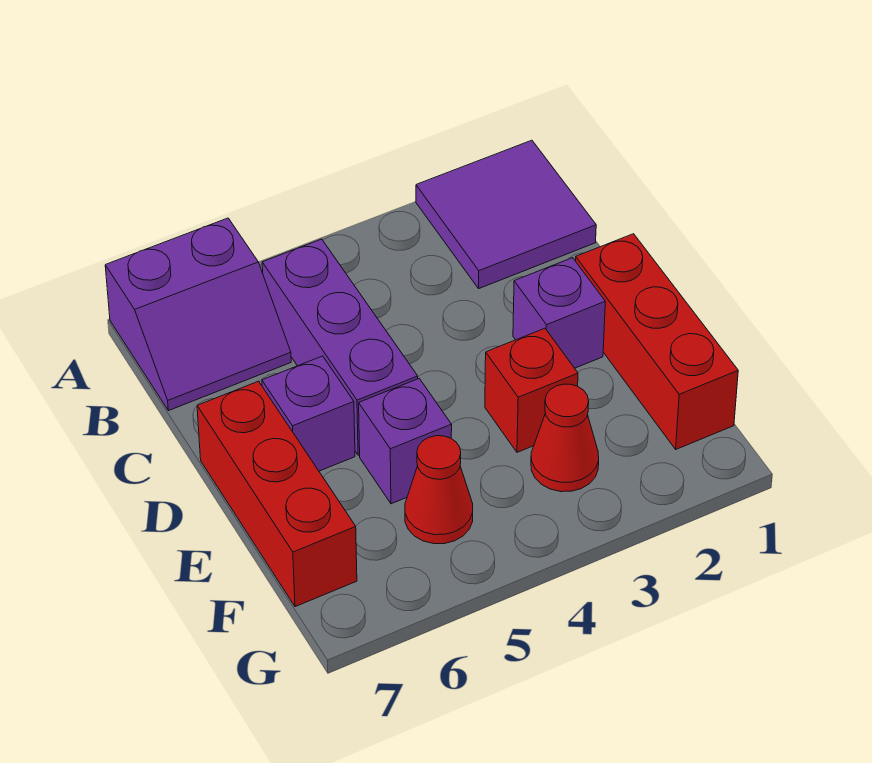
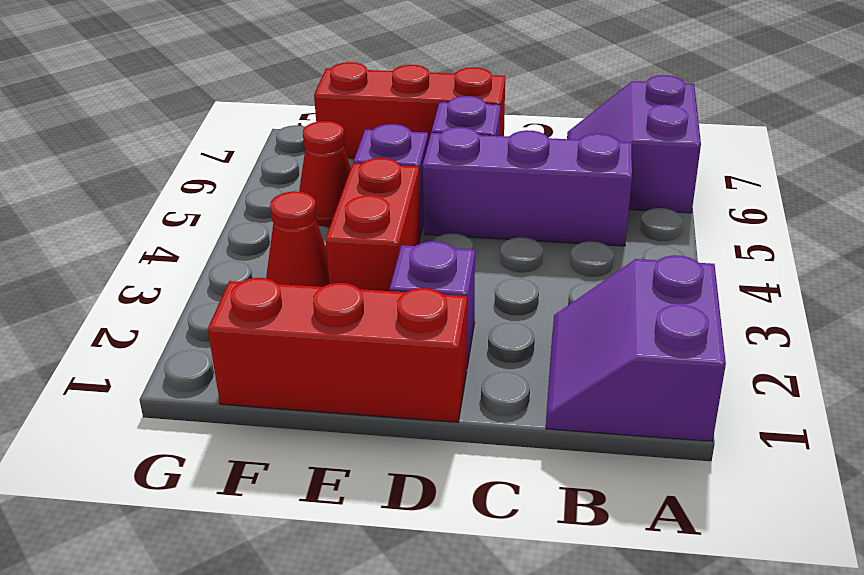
purple 2x2 tile [416,140,596,288] -> purple 2x2 slope [546,255,726,441]
red 1x1 brick [485,328,578,452] -> red 1x2 brick [326,158,421,291]

